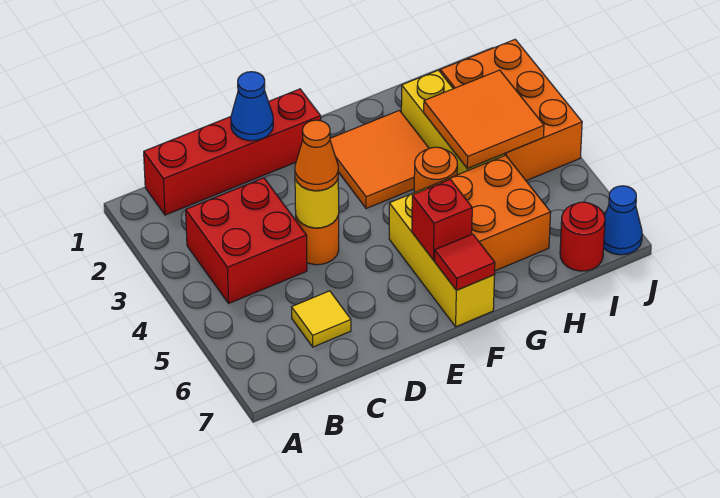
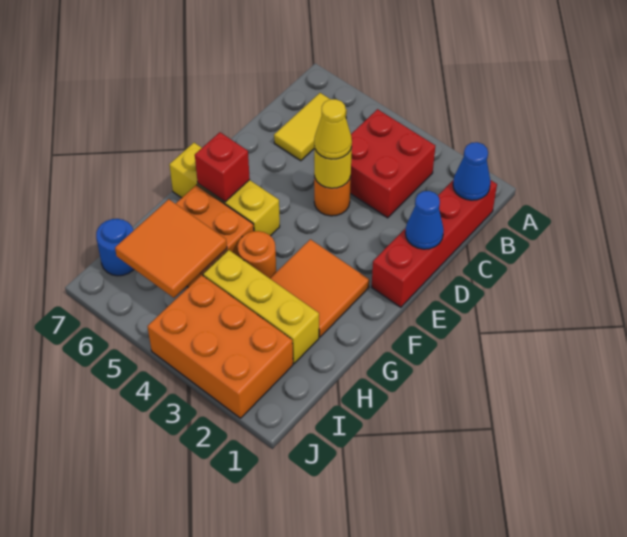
yellow 1x1 tile [292,291,351,347] -> yellow 1x2 tile [274,93,347,161]
orange 1x1 cone [295,120,338,191] -> yellow 1x1 cone [314,99,352,159]
red 1x1 tile [435,234,495,290] -> none
orange 2x2 tile [424,70,544,169] -> orange 2x2 tile moved to [115,199,227,298]
red 1x1 round brick [560,202,605,271] -> blue 1x1 round brick [96,219,134,276]
blue 1x1 cone [604,186,642,255] -> blue 1x1 cone moved to [453,142,491,200]

